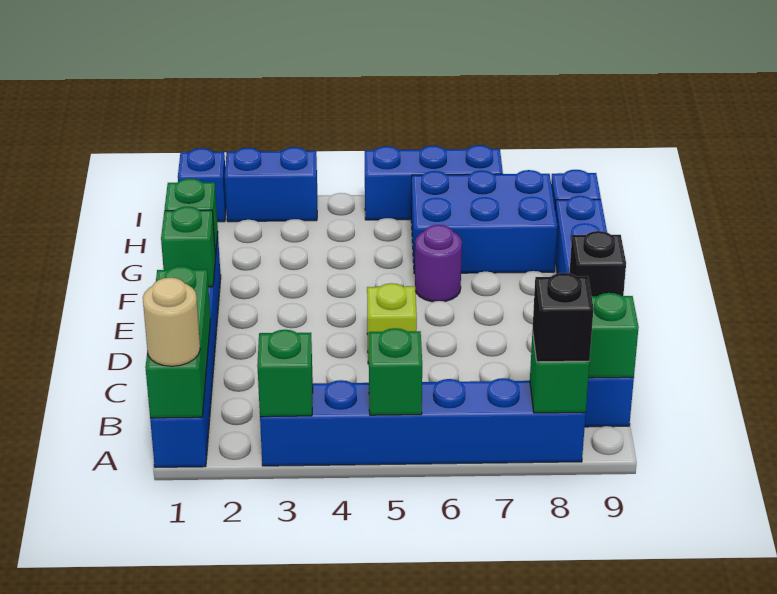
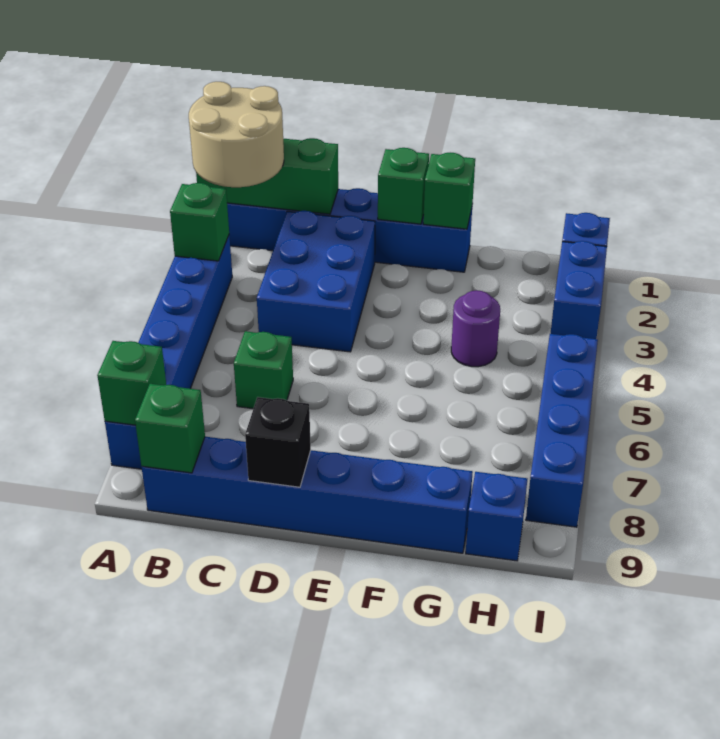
tan 1x1 round brick [143,278,200,366] -> tan 2x2 round brick [189,82,284,187]
green 1x1 brick [369,328,422,415] -> green 1x1 brick moved to [234,331,293,409]
black 1x1 brick [533,273,594,362] -> none
lime 1x1 brick [367,283,417,364] -> none
purple 1x1 round brick [415,225,462,302] -> purple 1x1 round brick moved to [451,290,500,367]
blue 2x3 brick [411,170,557,274] -> blue 2x3 brick moved to [257,211,375,352]
blue 1x3 brick [365,145,503,220] -> blue 1x4 brick [526,334,598,527]

